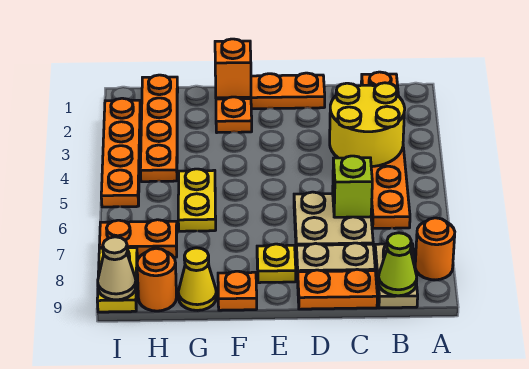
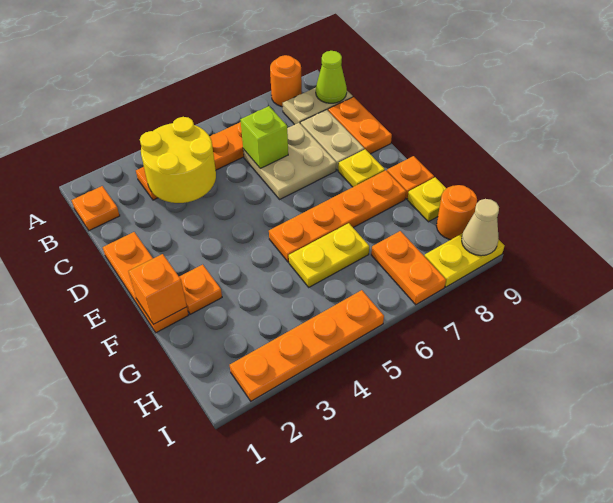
yellow 1x1 cone [178,248,216,310] -> yellow 1x1 plate [408,177,446,222]
orange 1x4 plate [140,75,178,182] -> orange 1x4 plate moved to [269,170,406,262]

